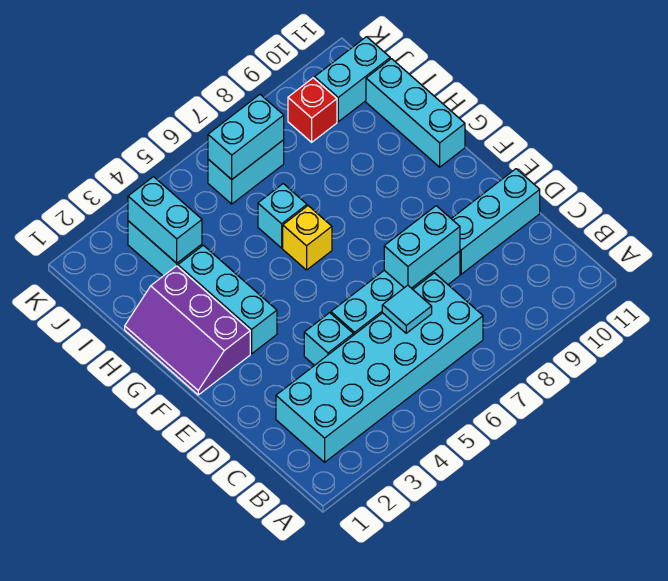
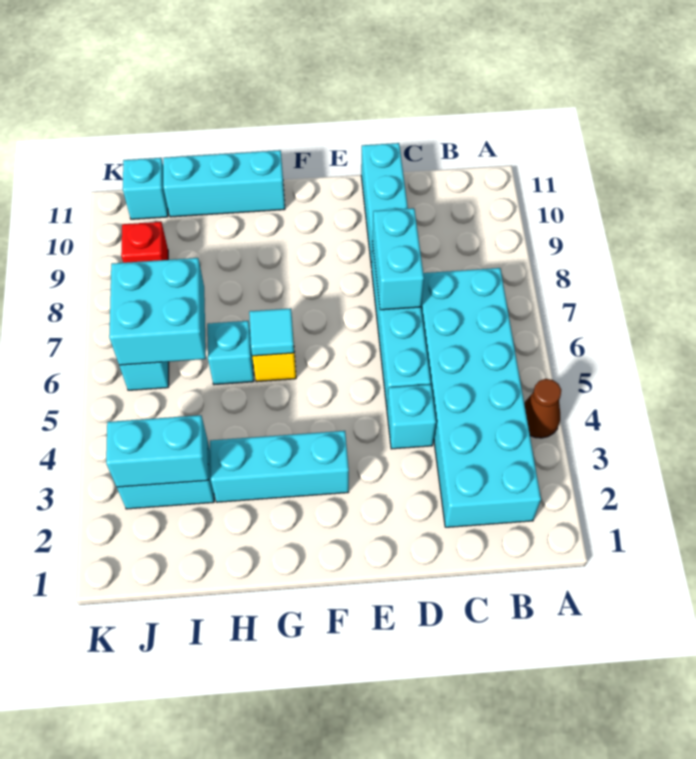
none -> brown 1x1 cone [524,379,561,438]
cyan 1x1 tile [382,285,432,333] -> cyan 1x1 tile moved to [249,308,294,356]
purple 2x3 slope [125,266,250,395] -> none
cyan 1x2 brick [208,95,284,179] -> cyan 2x2 brick [109,258,206,365]
cyan 1x2 brick [315,37,390,122] -> cyan 1x1 brick [123,158,168,219]

